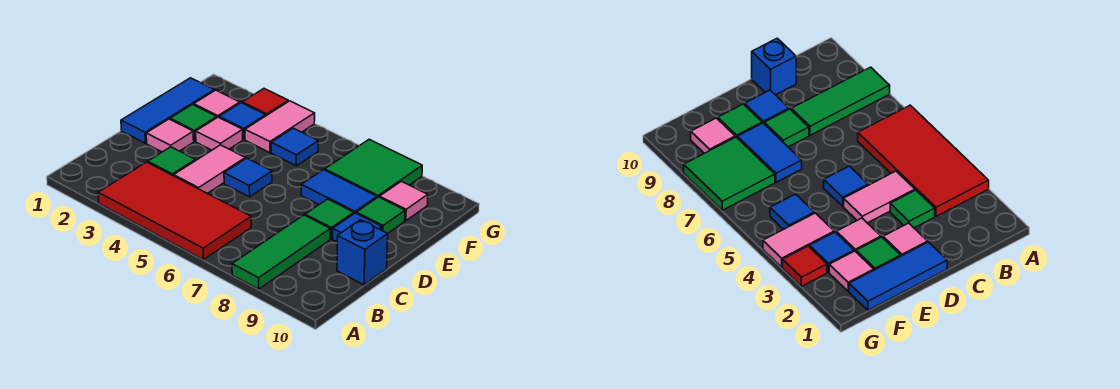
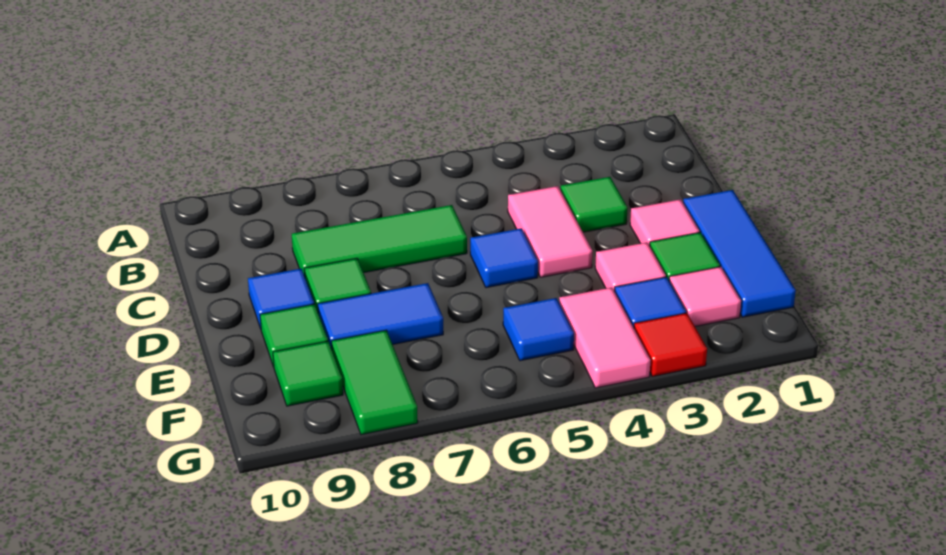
red 2x4 tile [98,162,251,260] -> none
green 1x3 tile [232,215,330,289] -> green 1x3 tile turned to [292,205,467,276]
blue 1x1 brick [337,220,388,285] -> none
green 2x2 tile [325,139,422,198] -> green 1x2 tile [332,330,418,435]
pink 1x1 tile [380,181,428,221] -> green 1x1 tile [273,341,343,406]

